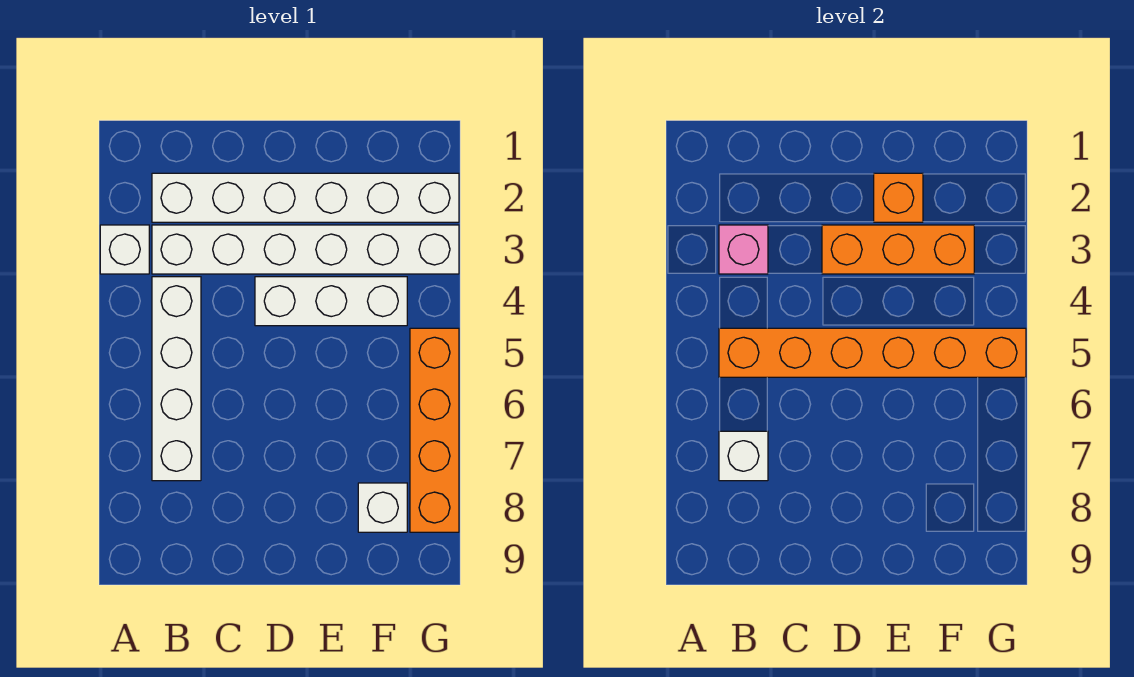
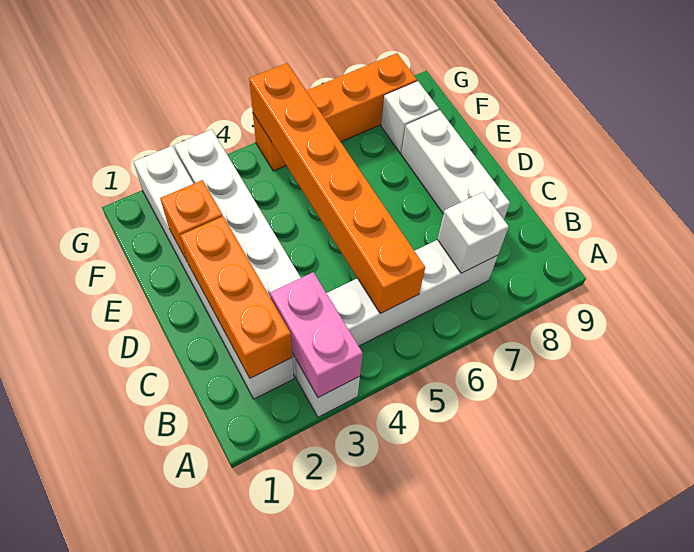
pink 1x1 brick [719,225,768,274] -> pink 1x2 brick [270,272,363,397]
orange 1x3 brick [822,225,974,274] -> orange 1x3 brick moved to [180,216,292,378]
white 1x3 brick [255,277,407,326] -> white 1x3 brick moved to [401,110,510,219]

